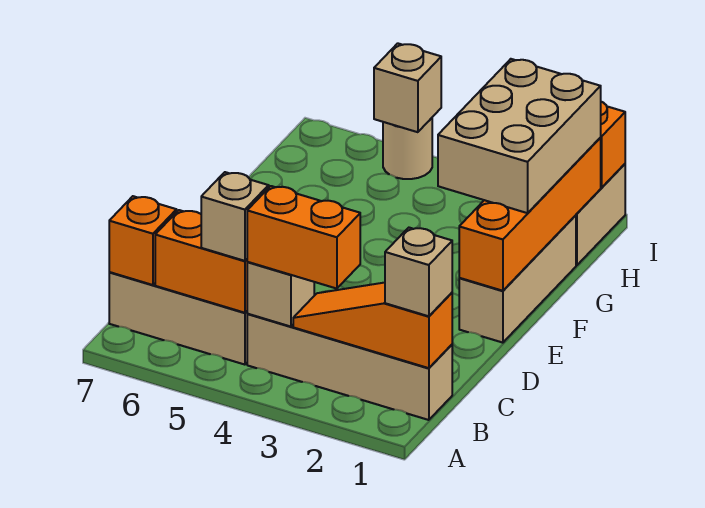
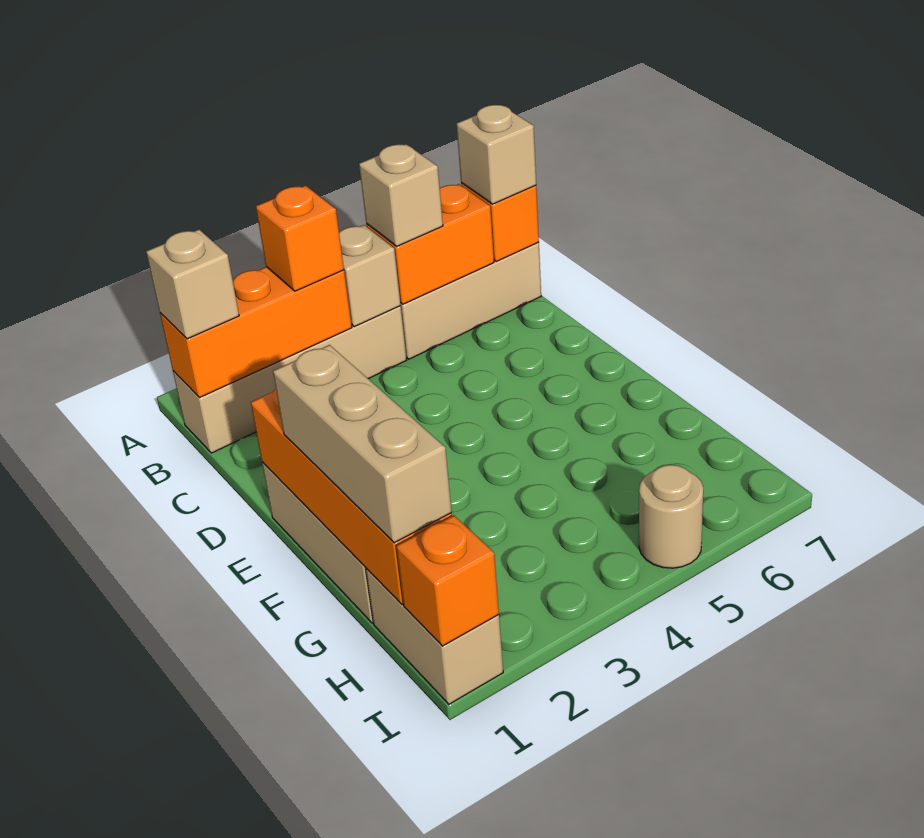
orange 1x3 slope [293,283,452,368] -> orange 1x3 brick [160,267,352,398]
orange 1x2 brick [247,186,360,289] -> orange 1x1 brick [256,186,344,291]
tan 2x3 brick [438,59,601,213] -> tan 1x3 brick [273,345,452,543]
tan 1x1 brick [374,43,441,132] -> tan 1x1 brick moved to [457,105,536,204]

